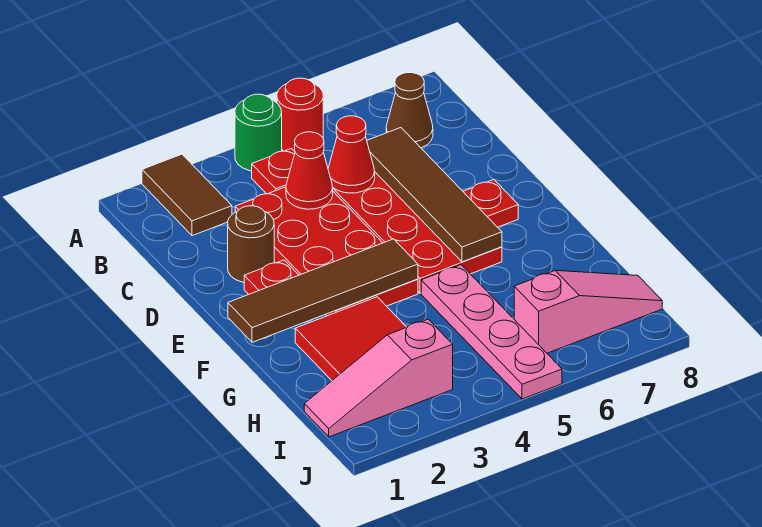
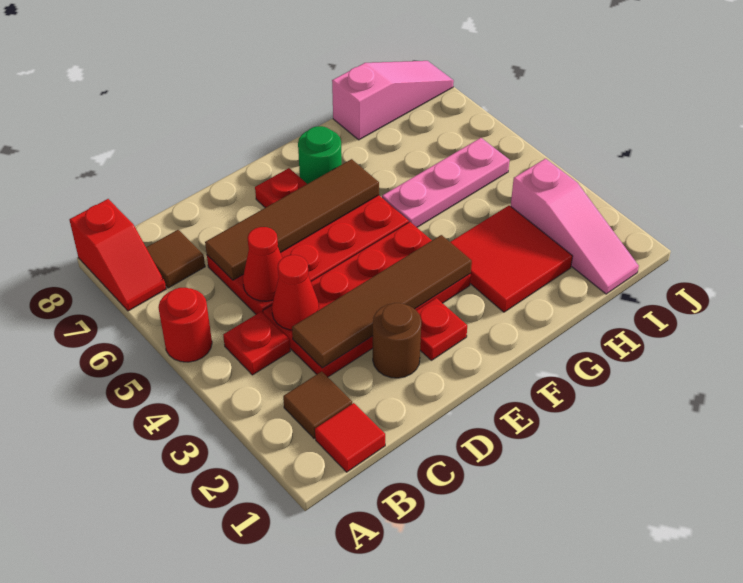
brown 1x2 tile [142,154,232,236] -> brown 1x1 tile [283,371,352,438]
green 1x1 round brick [235,94,282,171] -> green 1x1 round brick moved to [298,126,342,184]
none -> red 1x2 slope [69,199,166,311]
none -> red 1x1 tile [315,403,385,472]
brown 1x1 cone [386,73,433,148] -> brown 1x1 tile [146,230,205,288]
brown 1x4 tile [228,239,418,342] -> brown 1x4 tile turned to [292,235,472,368]
pink 1x4 plate [421,265,562,399] -> pink 1x3 plate [382,138,509,227]
pink 1x3 slope [514,270,662,353] -> pink 1x3 slope turned to [332,61,454,140]

